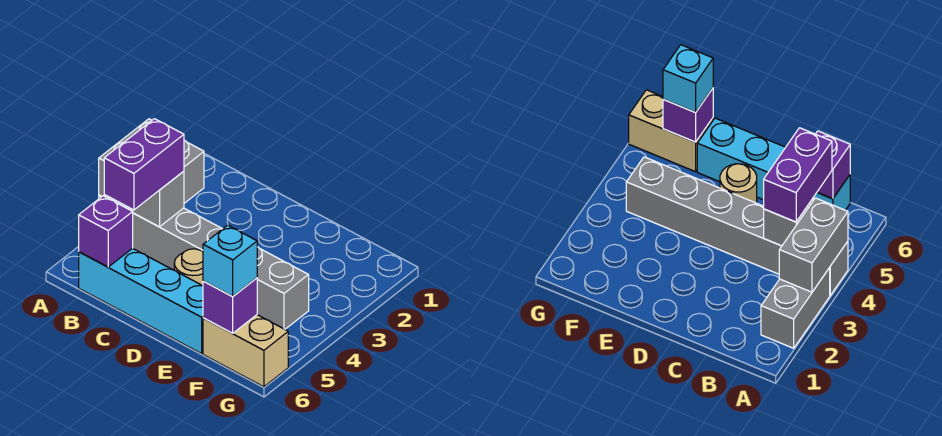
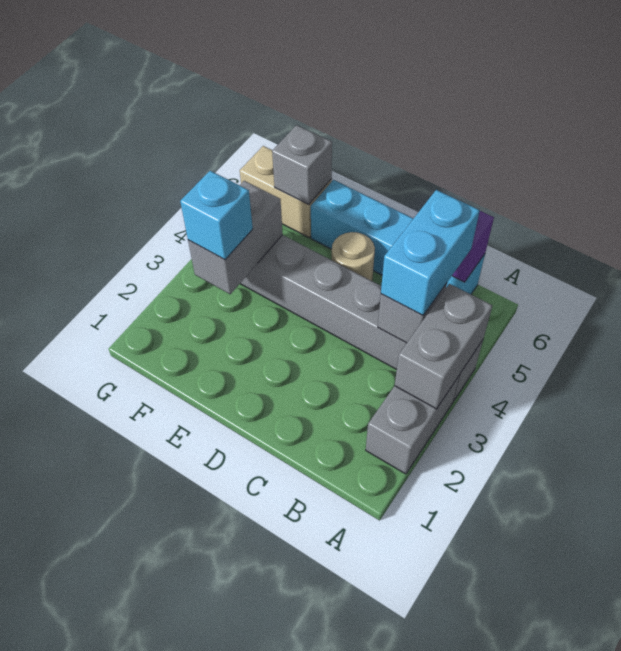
purple 1x2 brick [104,119,184,210] -> cyan 1x2 brick [381,190,480,315]
none -> grey 1x2 brick [188,181,283,294]
purple 1x1 brick [203,278,257,333] -> grey 1x1 brick [272,125,332,204]
cyan 1x1 brick [203,225,257,296] -> cyan 1x1 brick moved to [180,171,253,260]

